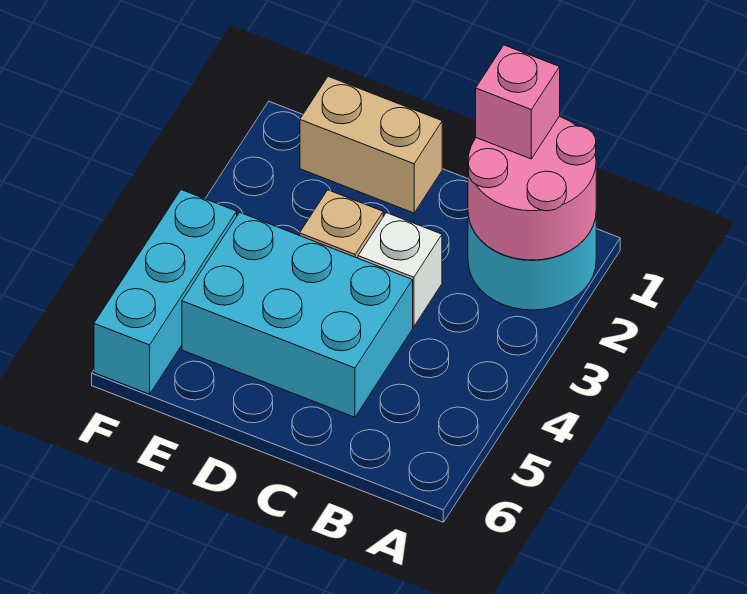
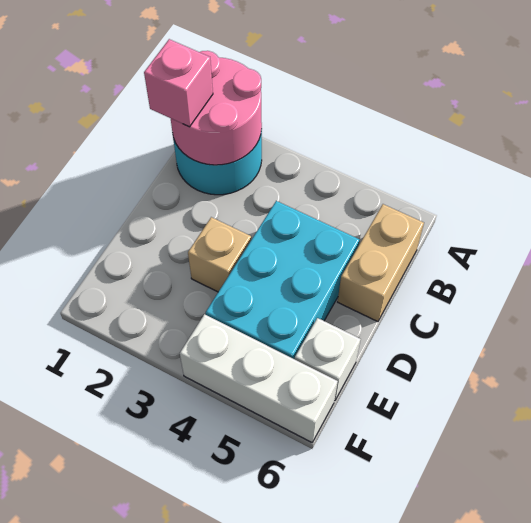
white 1x1 brick [358,213,442,327] -> white 1x1 brick moved to [295,318,361,401]
tan 1x2 brick [300,76,442,213] -> tan 1x2 brick moved to [338,204,424,322]
cyan 1x3 brick [94,190,237,394] -> white 1x3 brick [180,314,338,442]

